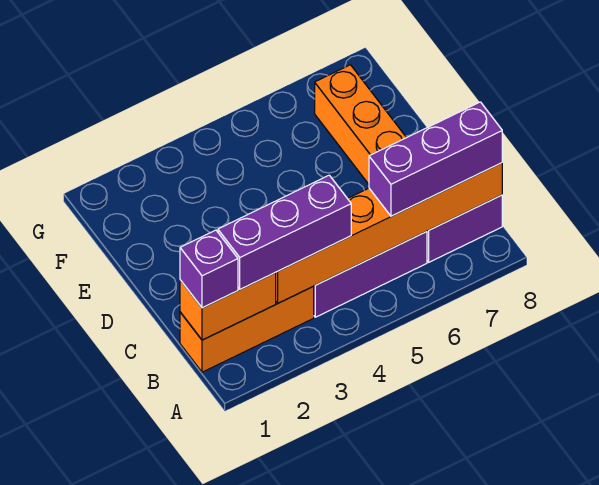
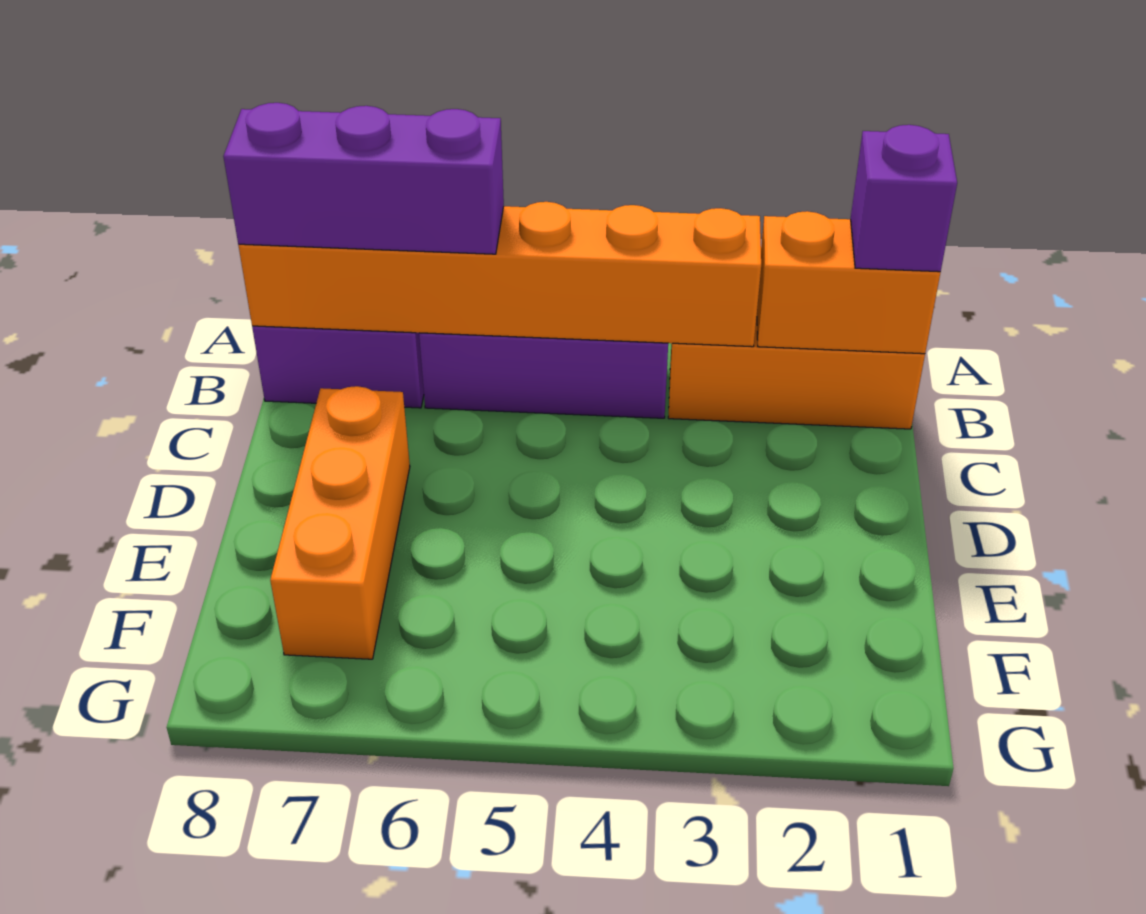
purple 1x3 brick [218,175,351,289] -> none

